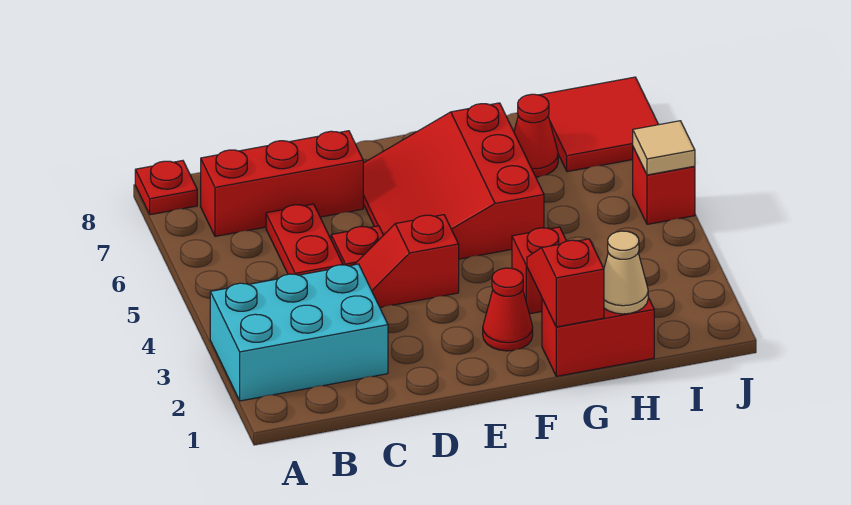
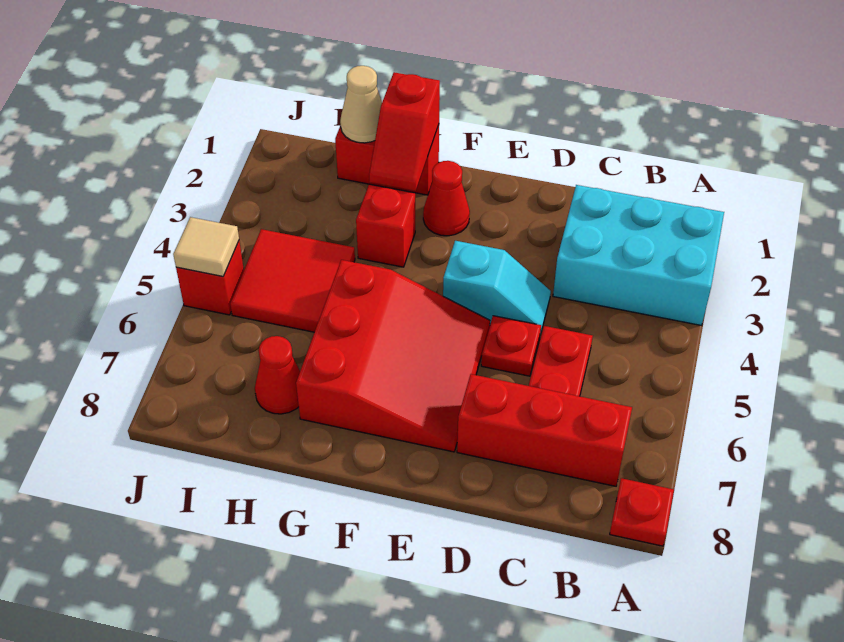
red 1x2 slope [354,215,459,307] -> cyan 1x2 slope [443,241,551,335]
red 2x2 tile [540,77,659,172] -> red 2x2 tile moved to [230,229,355,332]

